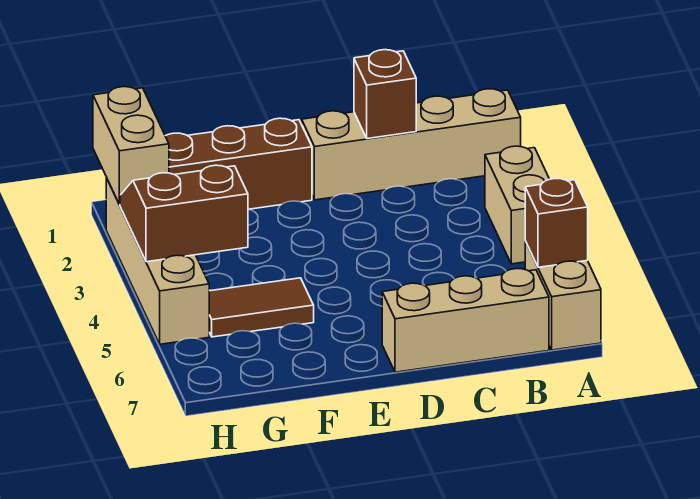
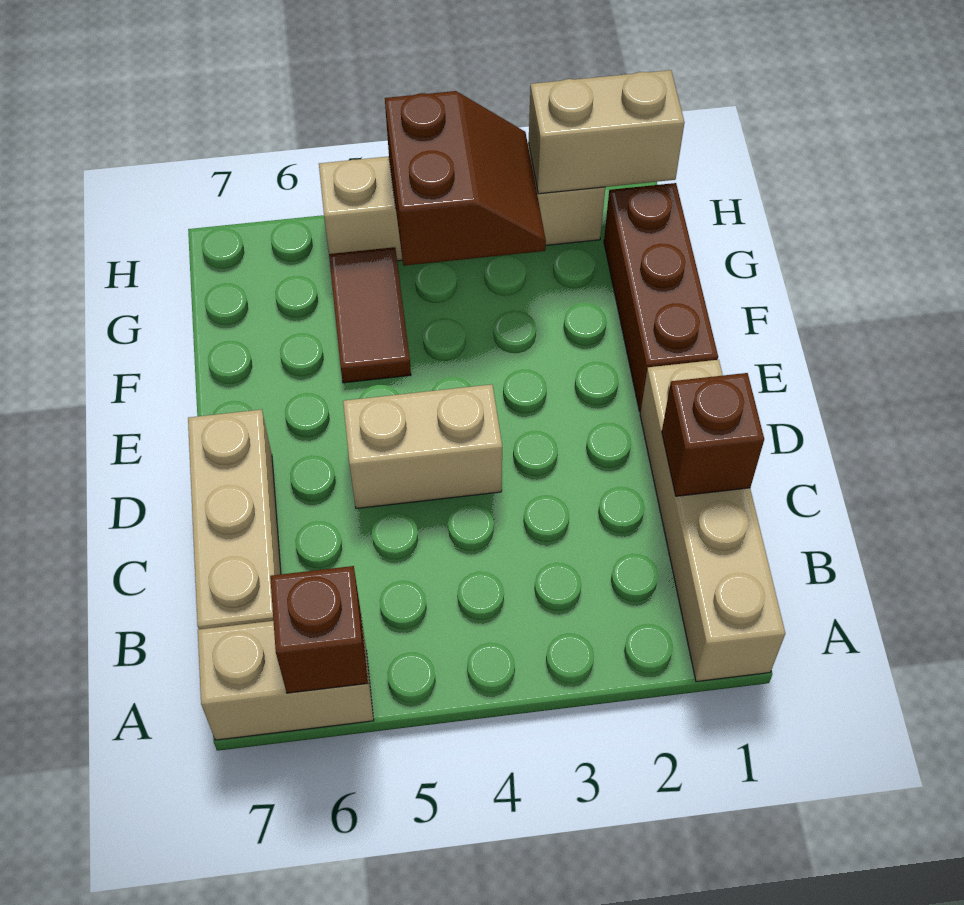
tan 1x2 brick [485,146,549,264] -> tan 1x2 brick moved to [343,384,502,508]

